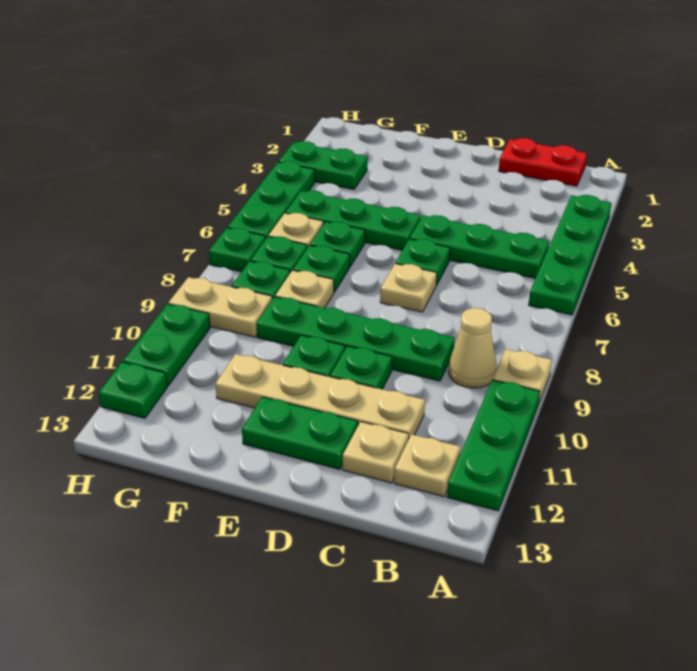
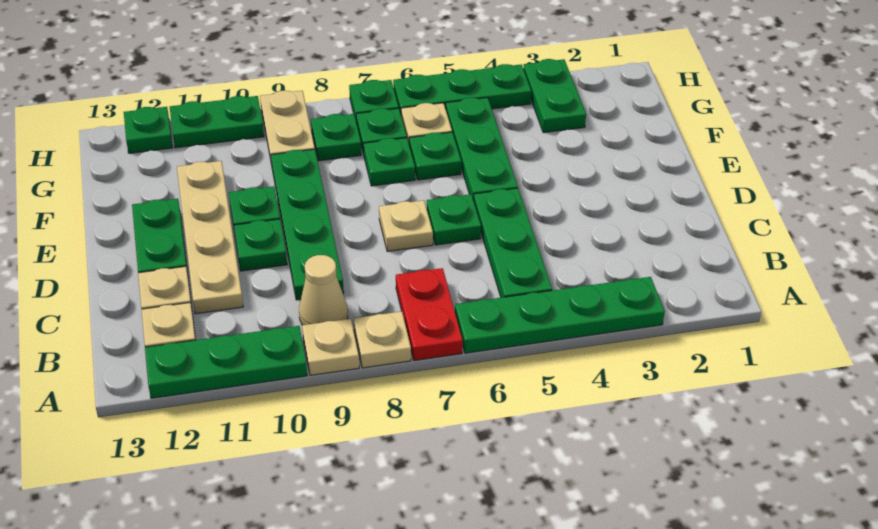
red 1x2 plate [499,138,587,186] -> red 1x2 plate moved to [396,268,463,361]
tan 1x1 plate [275,270,334,308] -> tan 1x1 plate moved to [354,311,411,368]

